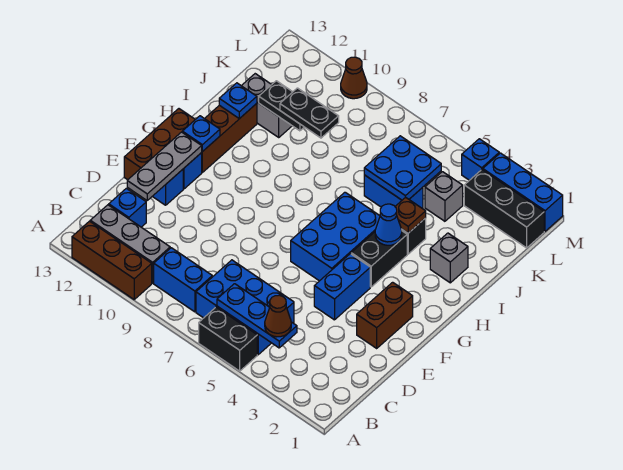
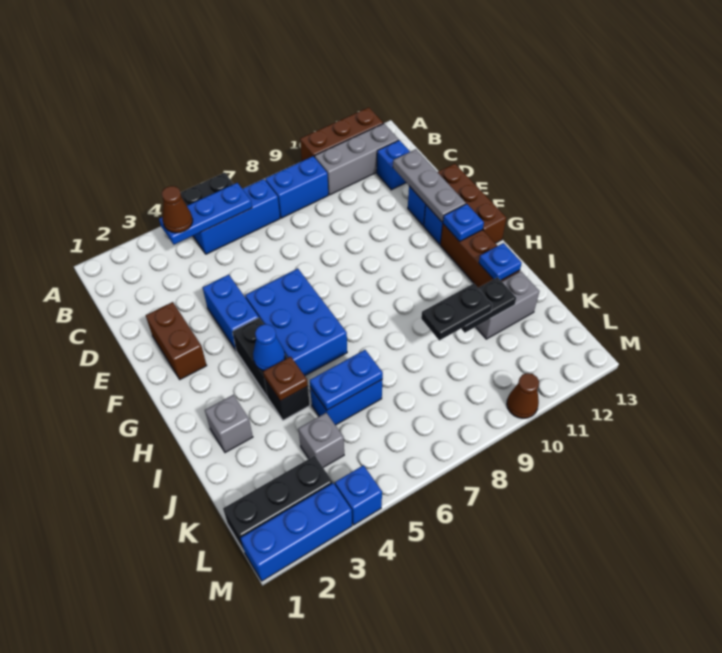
blue 2x3 brick [196,260,294,355] -> blue 1x3 brick [193,179,280,254]
blue 2x2 plate [364,136,441,200] -> blue 1x2 plate [310,350,383,410]

